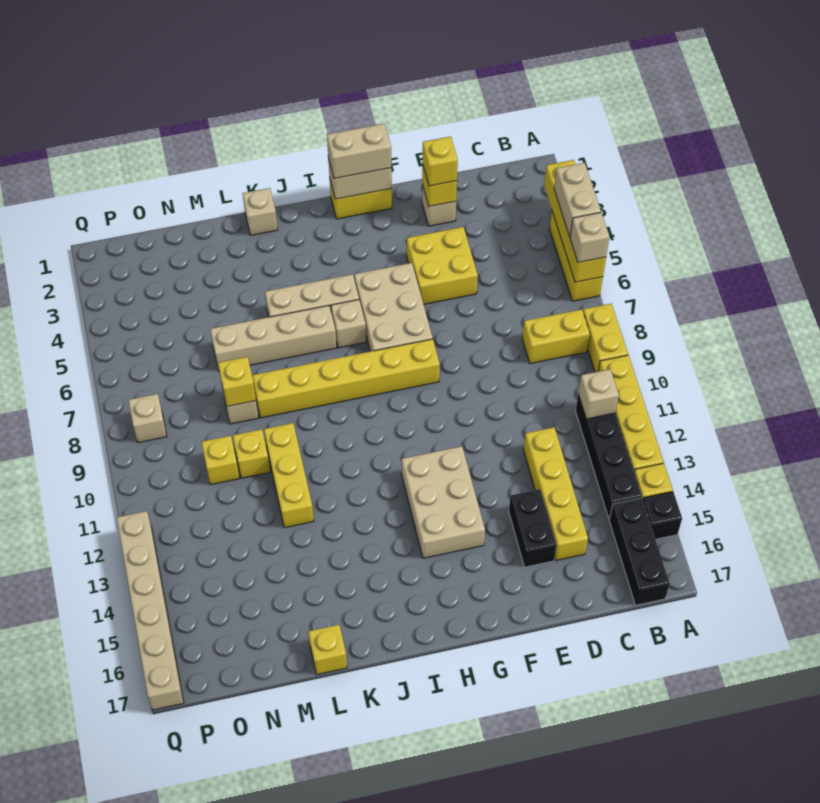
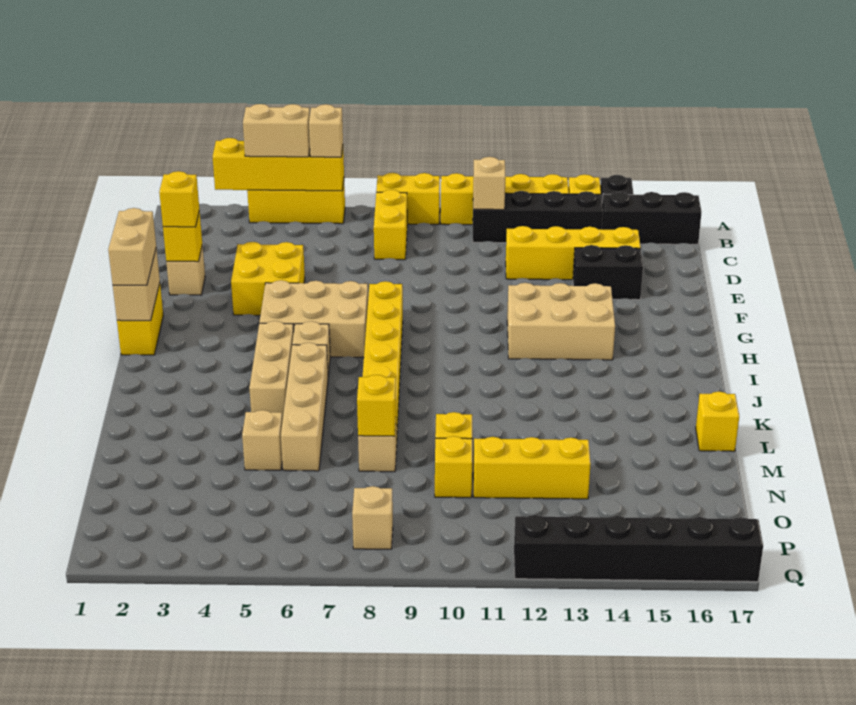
tan 1x1 brick [242,188,278,235] -> tan 1x1 brick moved to [242,410,282,470]
yellow 1x3 brick [264,423,314,528] -> yellow 1x3 brick moved to [473,437,591,499]
tan 1x6 brick [117,511,184,710] -> black 1x6 brick [514,515,763,582]

